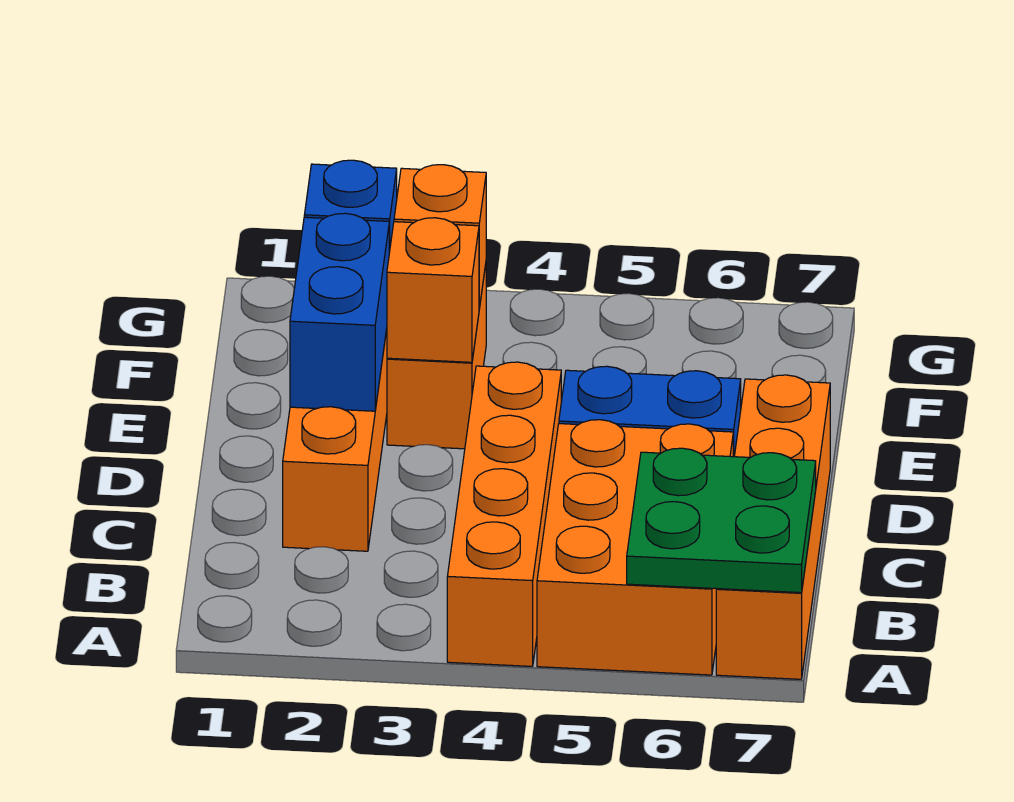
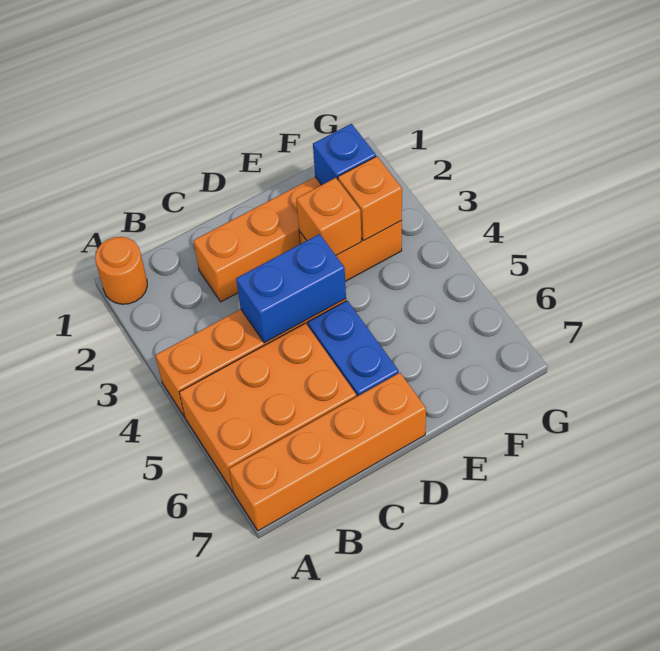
none -> orange 1x1 round brick [95,237,147,304]
green 2x2 plate [627,448,816,593] -> none
blue 1x2 brick [290,213,389,411] -> blue 1x2 brick moved to [236,234,346,343]

